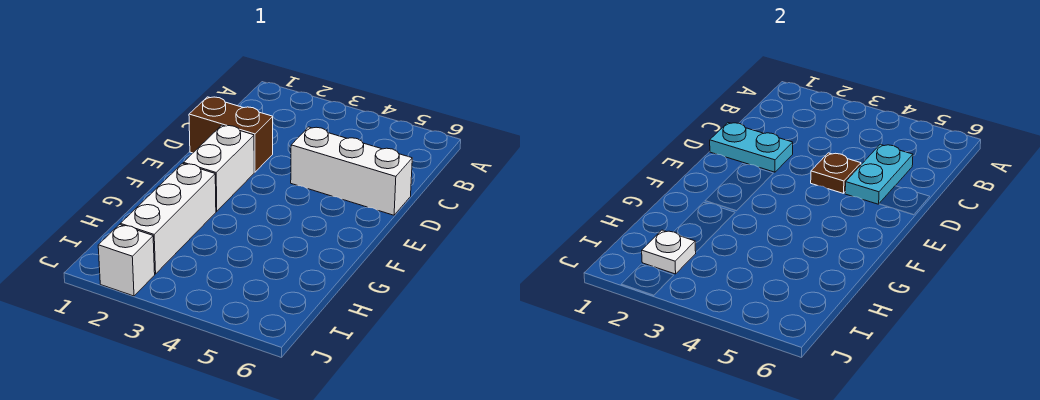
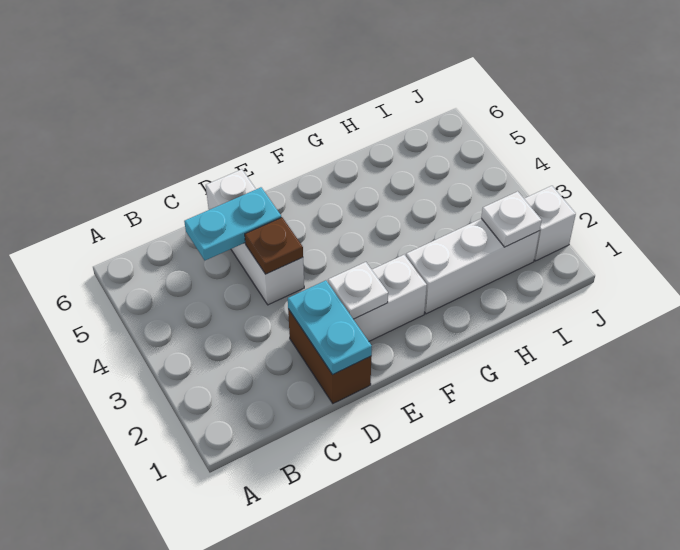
none -> white 1x1 plate [328,262,388,319]

